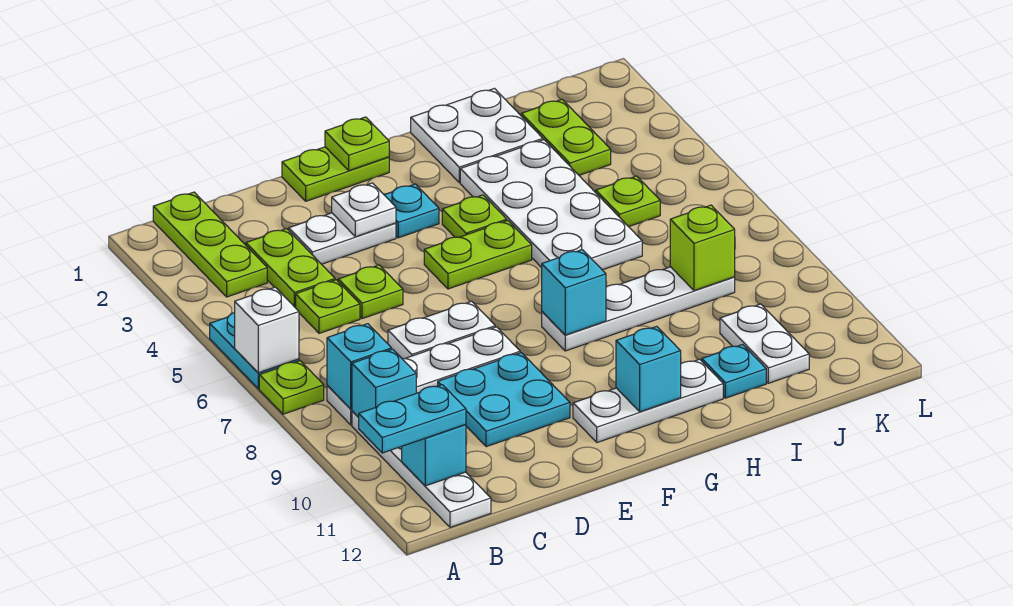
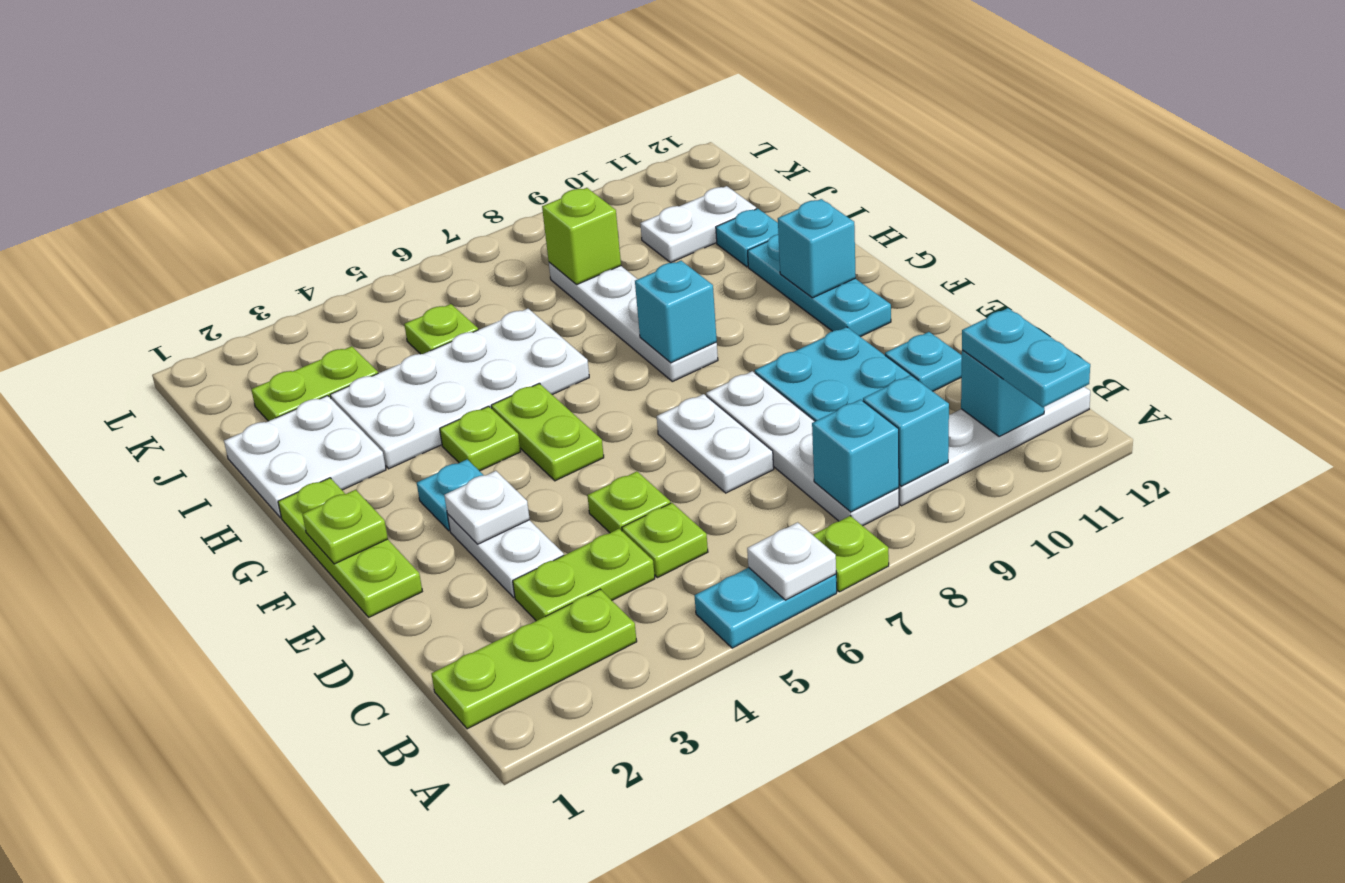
white 1x1 brick [235,287,299,373] -> white 1x1 plate [747,522,836,600]
none -> cyan 1x1 plate [885,332,962,391]
lime 1x2 plate [282,147,389,201] -> lime 1x3 plate [278,478,422,617]
white 1x3 plate [573,359,723,442] -> cyan 1x3 plate [748,234,891,337]

